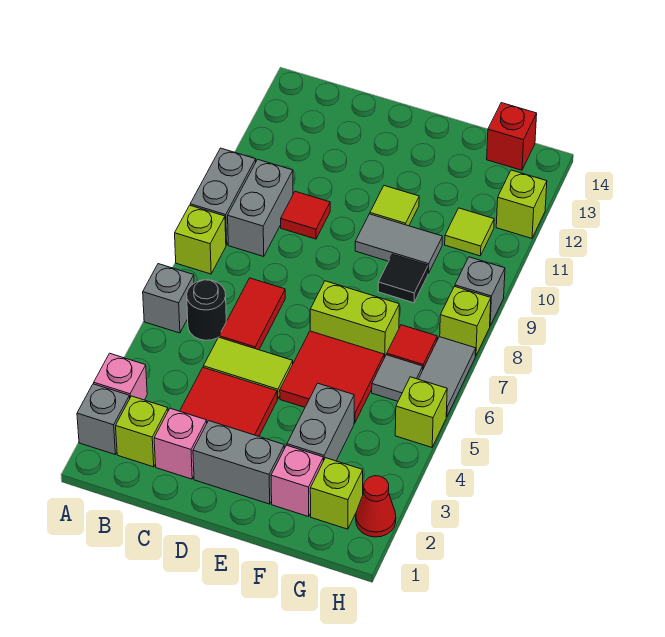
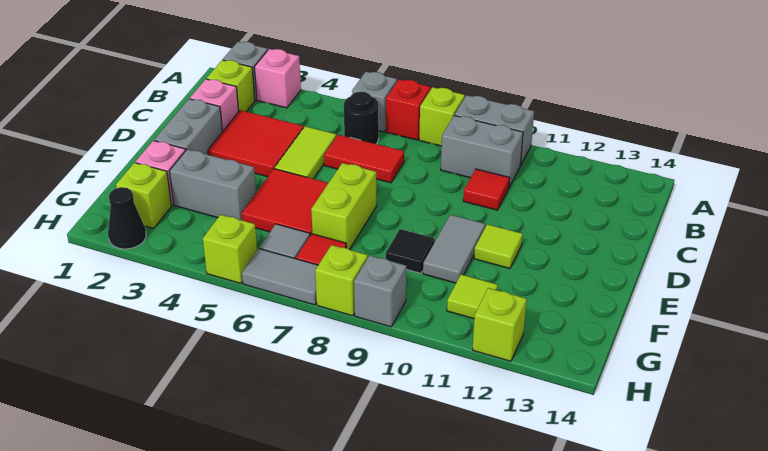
red 1x1 brick [487,103,537,170] -> red 1x1 brick moved to [386,79,431,140]
red 1x1 cone [356,476,396,537] -> black 1x1 cone [108,187,146,249]

